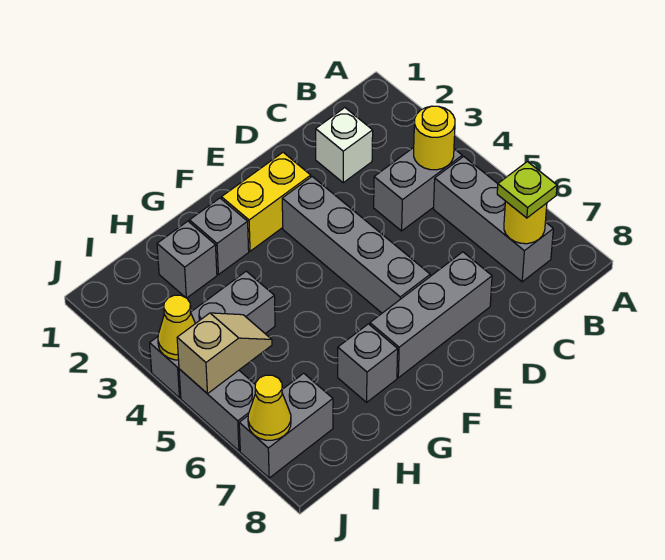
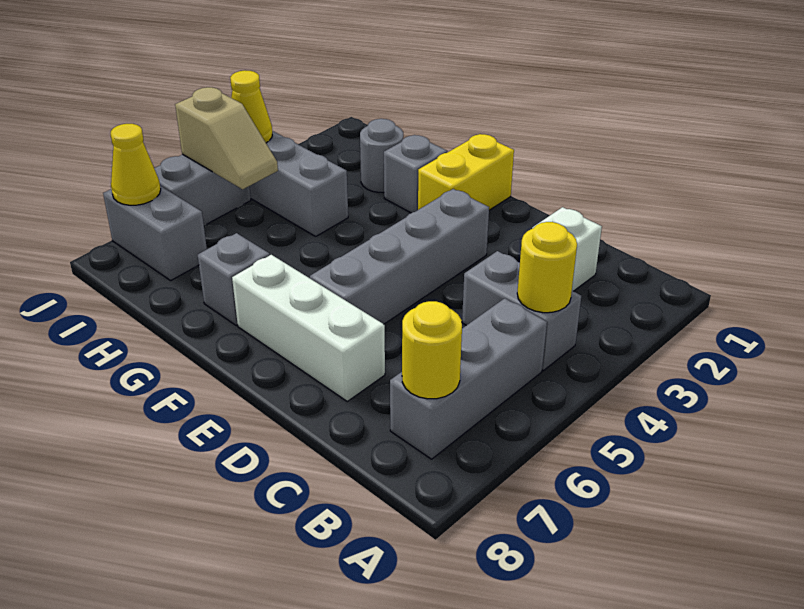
lime 1x1 plate [497,162,557,218] -> none
grey 1x3 brick [370,252,492,378] -> white 1x3 brick [232,255,385,401]
yellow 1x2 brick [222,152,311,251] -> yellow 1x2 brick turned to [418,134,514,210]
grey 1x1 brick [157,221,217,298] -> grey 1x1 round brick [360,119,403,192]

